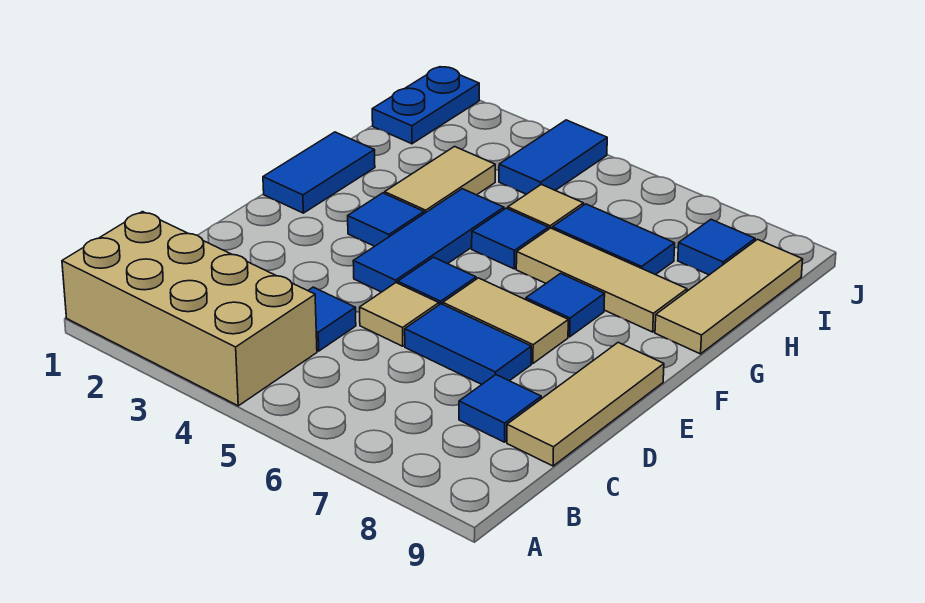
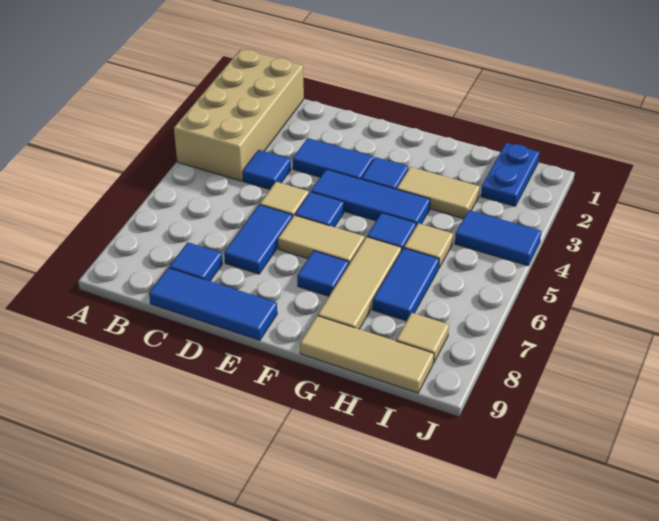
tan 1x3 tile [507,343,664,466] -> blue 1x3 tile [149,268,277,340]
tan 1x2 tile [443,278,568,364] -> tan 1x2 tile turned to [278,215,365,263]
blue 1x2 tile [263,132,375,213] -> blue 1x2 tile moved to [293,138,374,179]
blue 1x2 plate [372,67,479,144] -> blue 1x2 plate turned to [481,143,539,206]
blue 1x1 tile [678,220,755,275] -> tan 1x1 tile [396,313,449,363]

